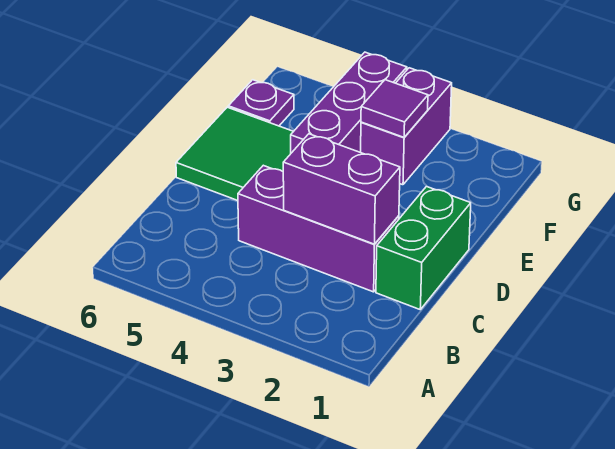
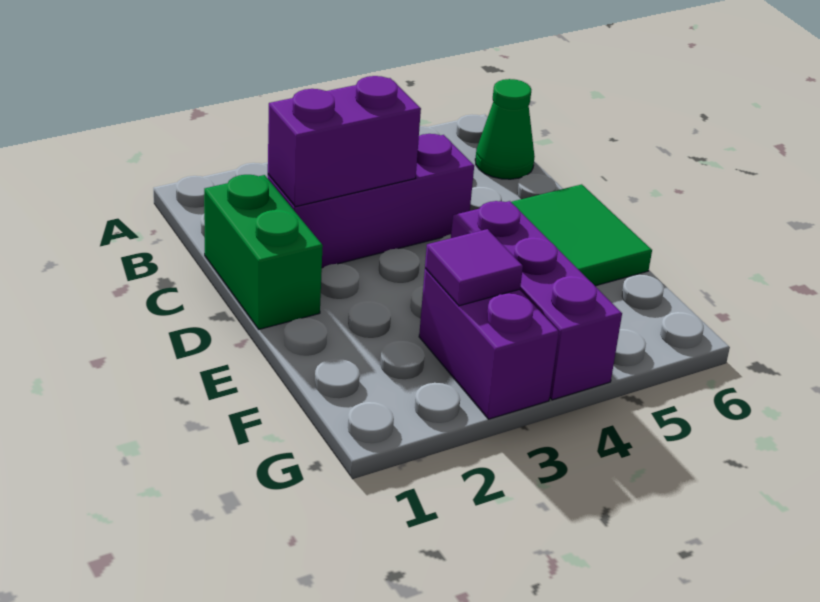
none -> green 1x1 cone [475,79,535,179]
purple 1x1 plate [228,80,294,126] -> none

